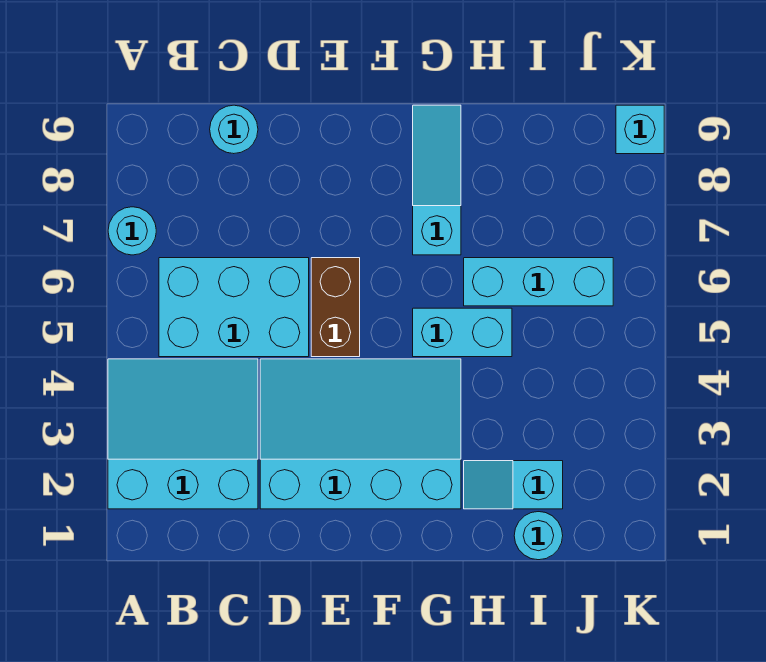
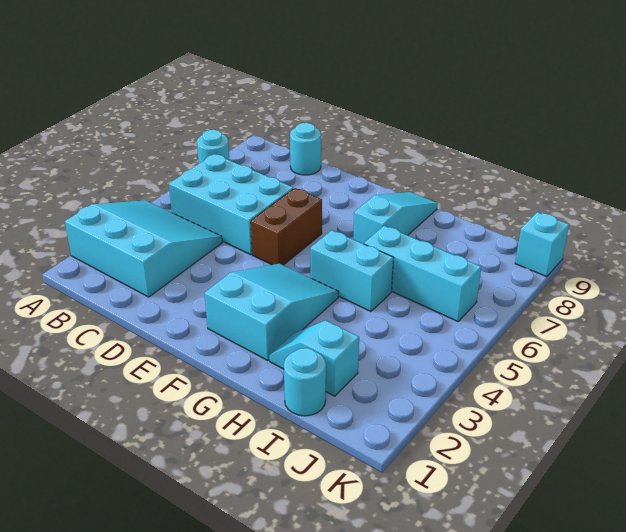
cyan 3x4 slope [260,359,461,509] -> cyan 2x3 slope [204,264,339,361]

